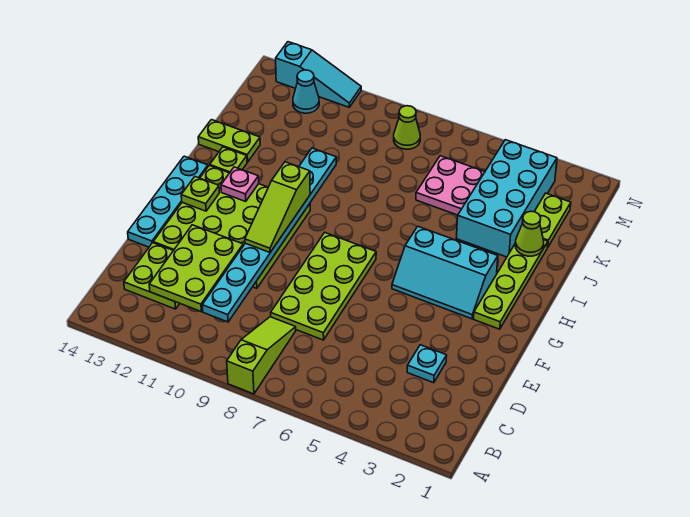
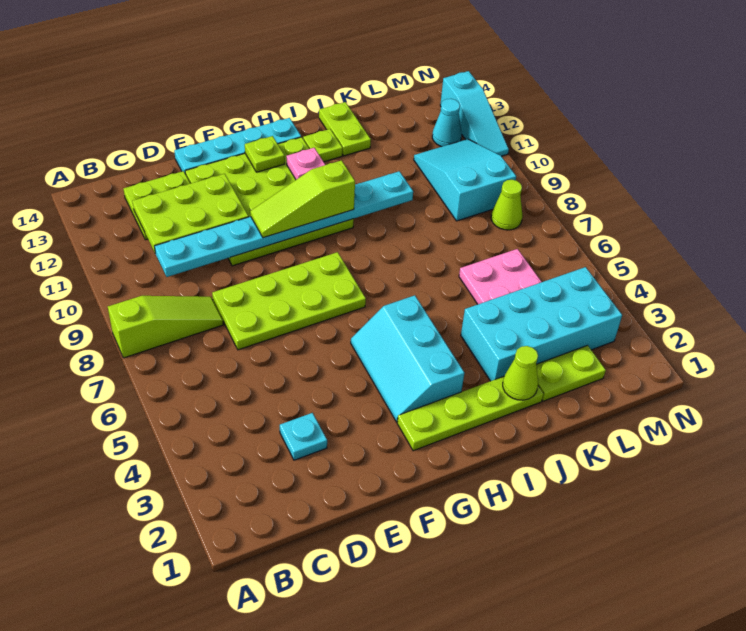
none -> cyan 2x3 slope [414,139,516,221]

